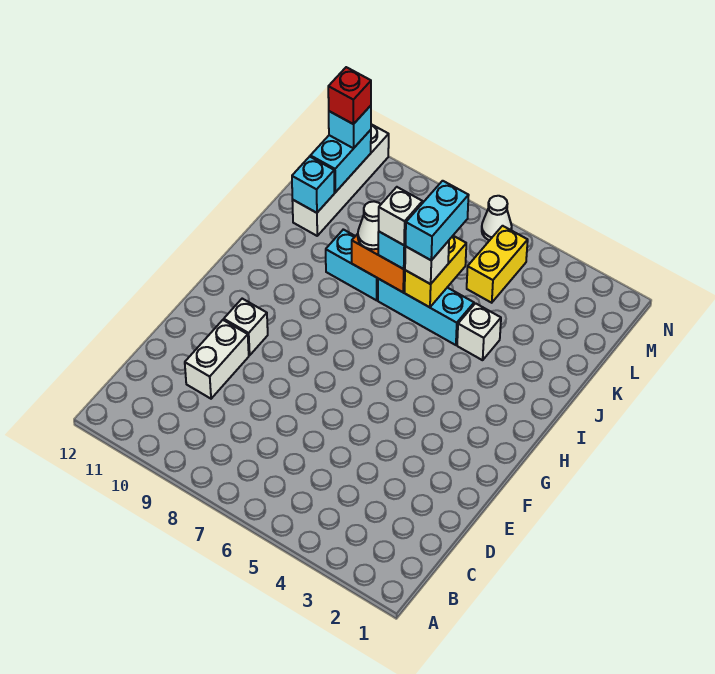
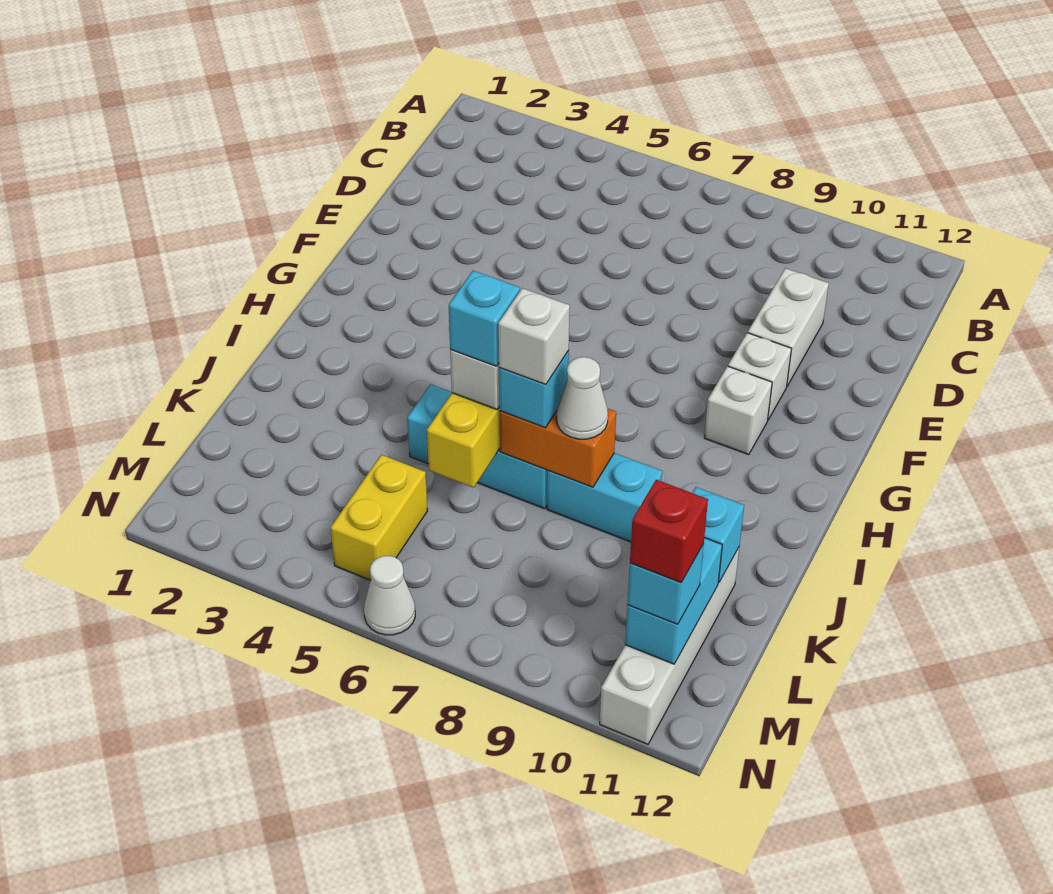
white 1x1 brick [457,303,501,360] -> white 1x1 brick moved to [704,366,772,455]
cyan 1x2 brick [406,181,469,260] -> cyan 1x1 brick [449,271,520,366]

